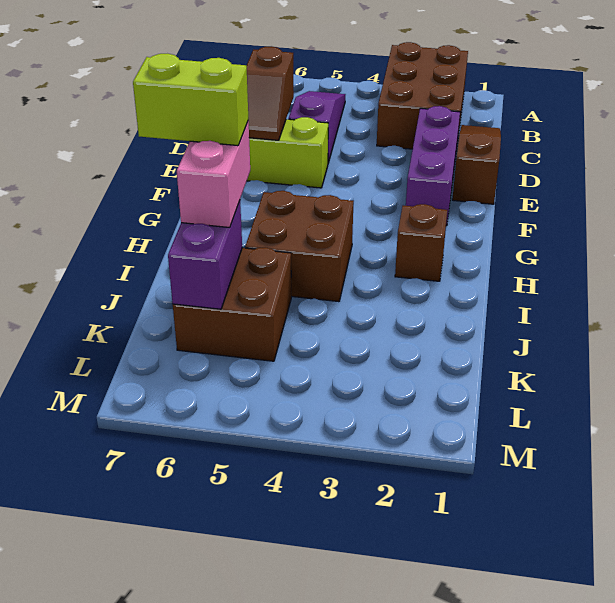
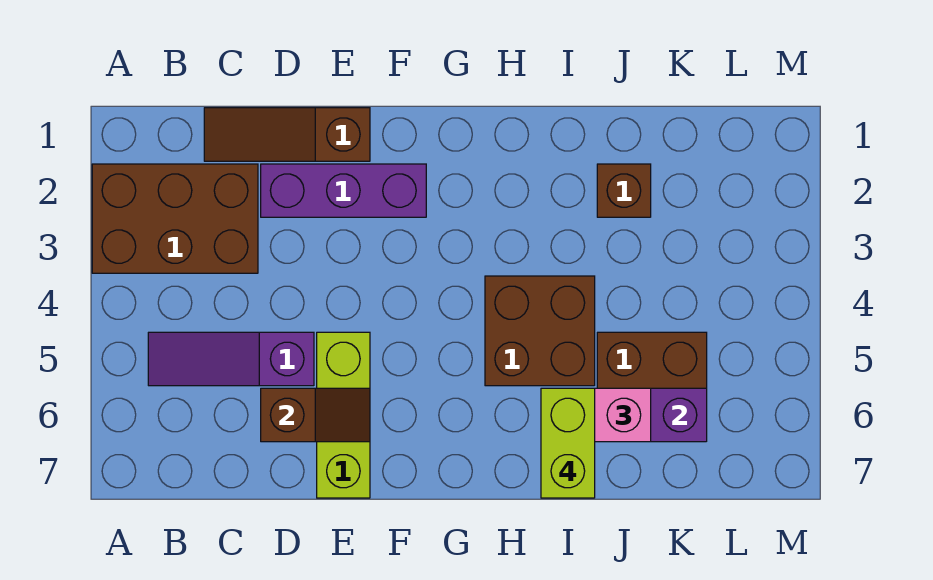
brown 1x1 brick [395,204,447,281] -> brown 1x1 brick moved to [597,164,651,217]

